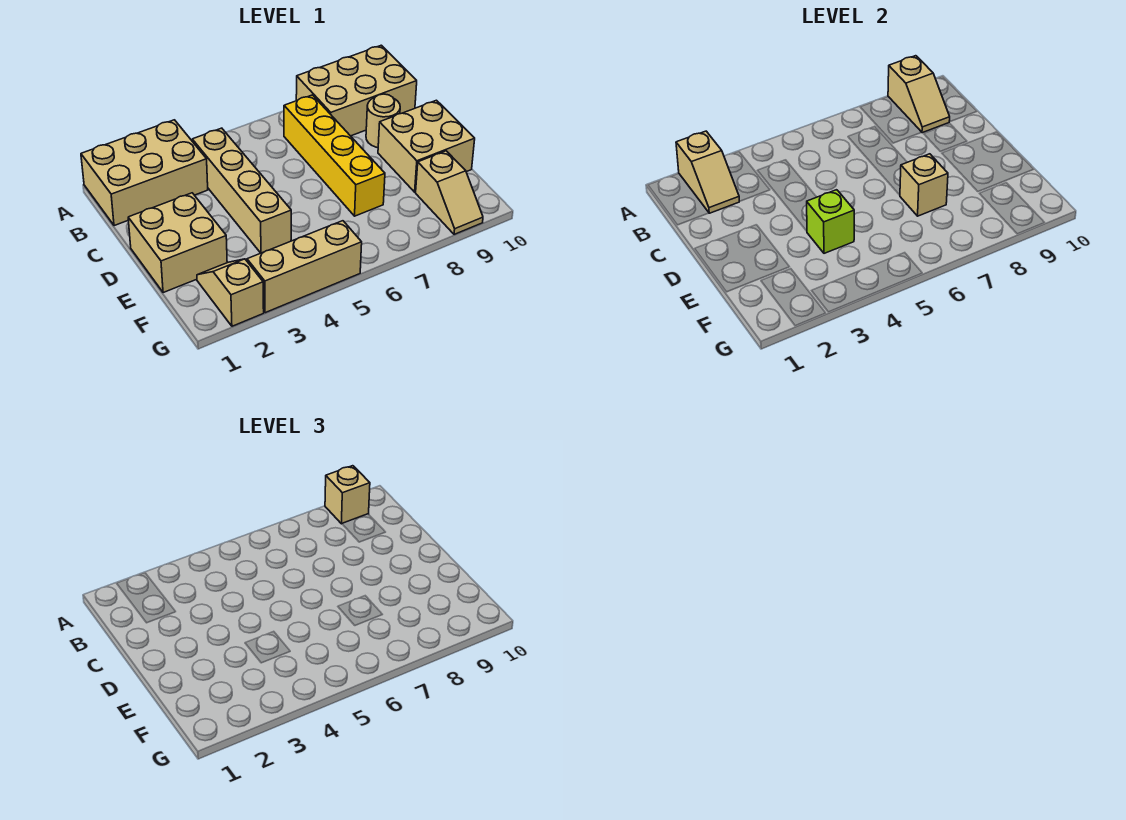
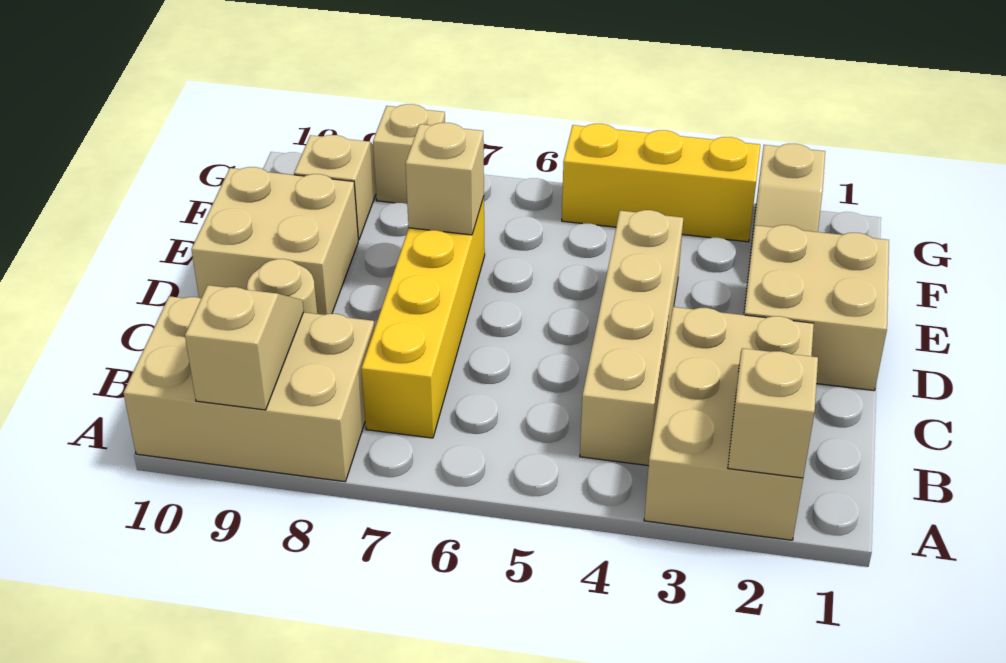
tan 2x3 brick [81,120,208,226] -> tan 2x3 brick turned to [644,307,814,540]
tan 1x1 brick [325,466,370,524] -> tan 1x1 brick moved to [373,104,445,204]
lime 1x1 brick [807,190,854,253] -> none
tan 1x3 brick [247,221,362,313] -> yellow 1x3 brick [562,124,760,242]

